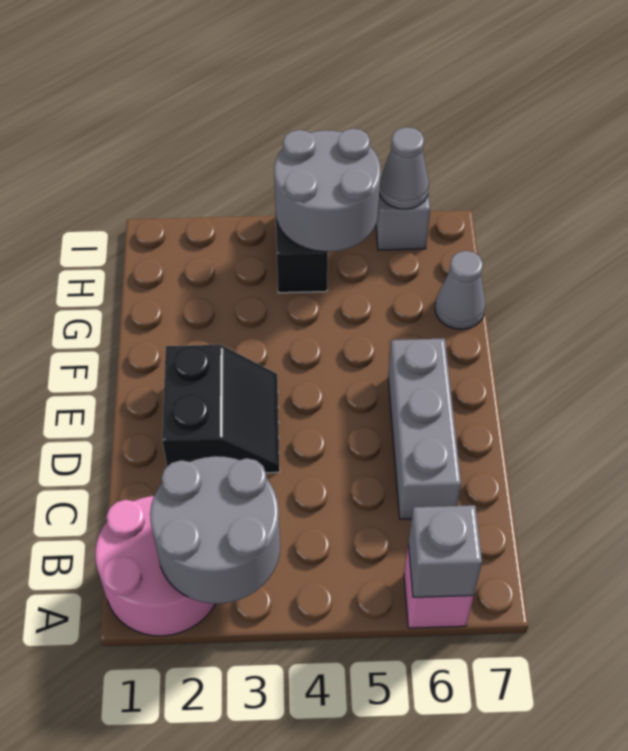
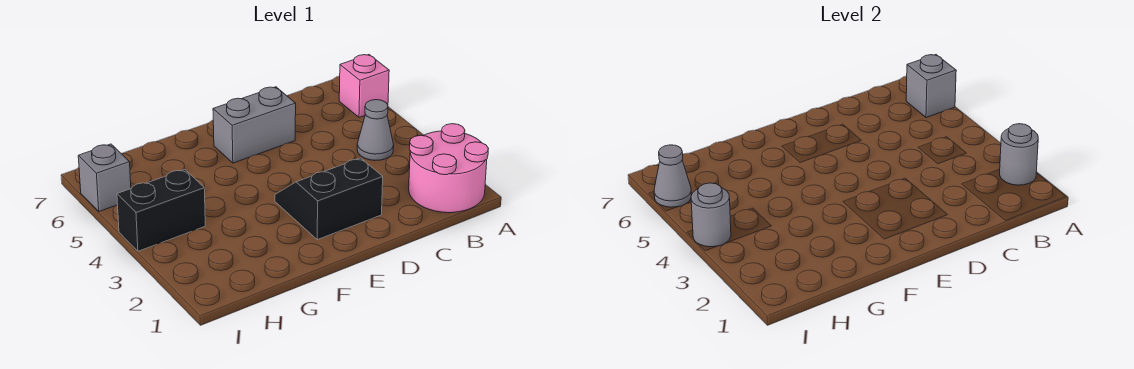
grey 2x2 round brick [150,456,280,604] -> grey 1x1 round brick [1000,124,1038,185]
grey 1x3 brick [388,338,461,519] -> grey 1x2 brick [213,87,296,163]
grey 1x1 cone [435,251,485,329] -> grey 1x1 cone moved to [357,100,394,160]
grey 2x2 round brick [274,128,381,252] -> grey 1x1 round brick [691,183,731,247]

